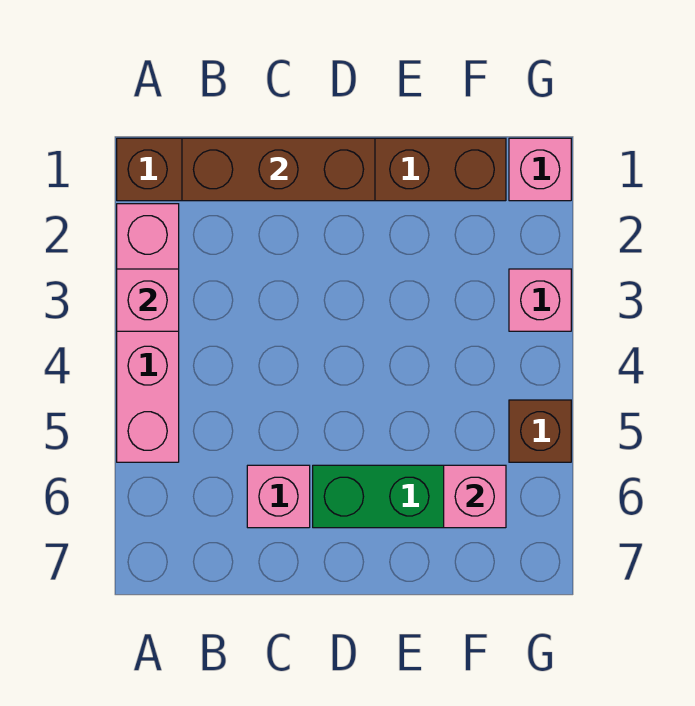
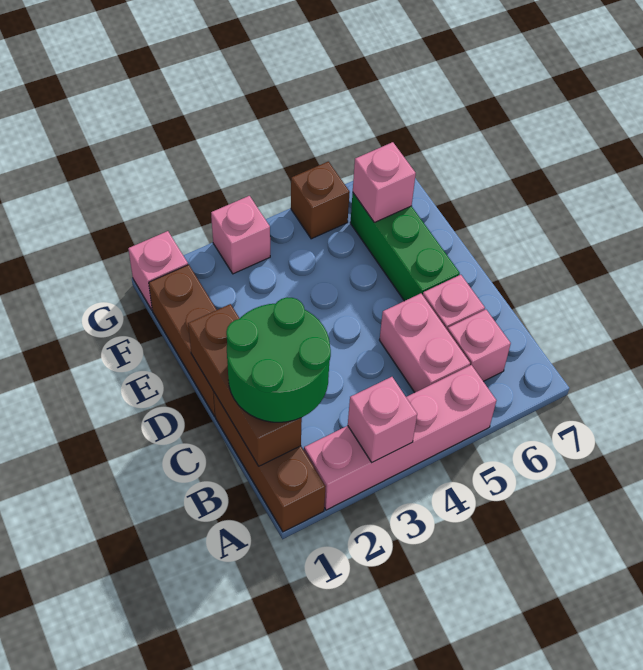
none -> green 2x2 round brick [226,297,331,422]
none -> pink 1x2 brick [380,294,470,392]
none -> pink 1x1 brick [447,310,511,381]

